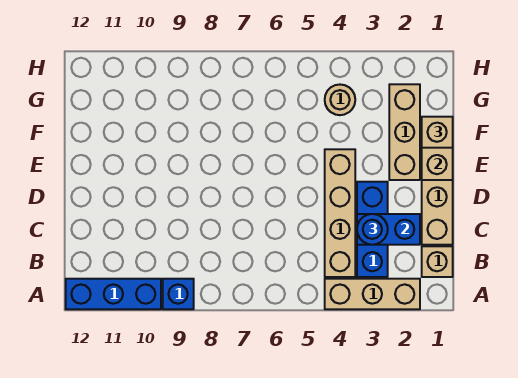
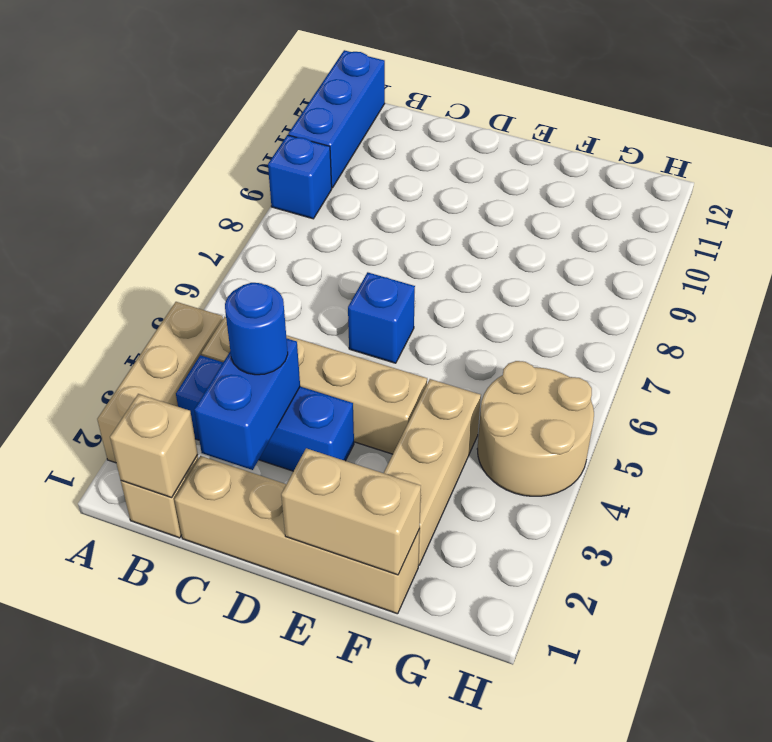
none -> blue 1x1 brick [348,272,415,363]
tan 1x3 brick [389,84,420,180] -> tan 1x3 brick turned to [384,379,481,565]
tan 1x1 brick [422,117,453,148] -> tan 1x1 brick moved to [110,394,198,498]
tan 1x1 round brick [325,85,355,115] -> tan 2x2 round brick [477,361,594,496]

